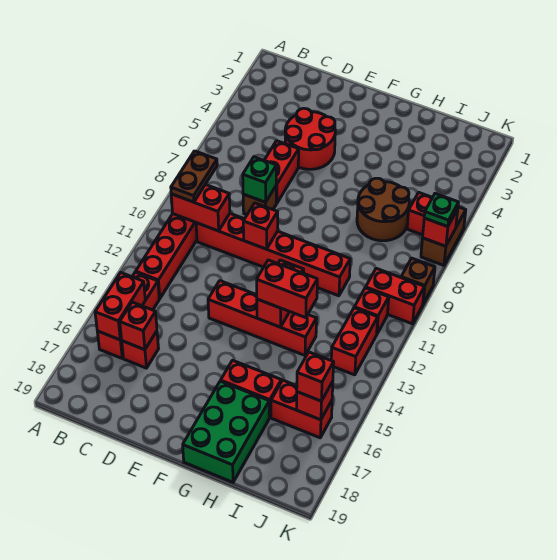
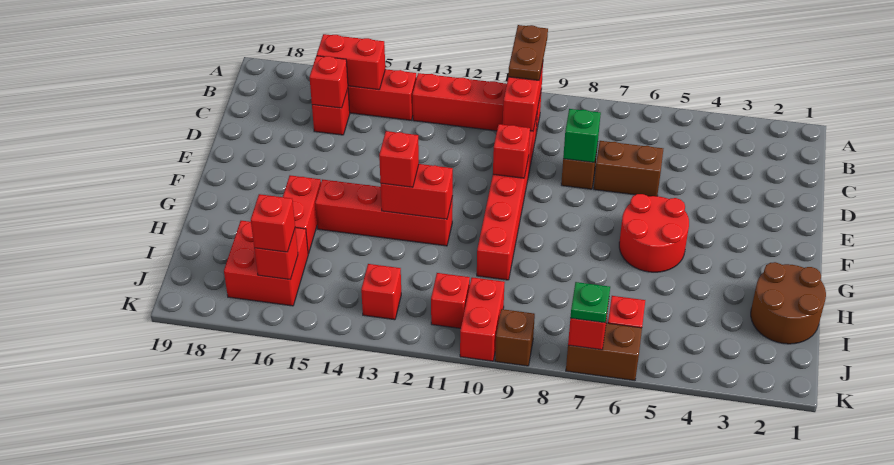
brown 1x2 plate [171,151,217,202] -> brown 1x2 plate turned to [508,25,548,80]
red 2x2 round brick [285,108,335,169] -> red 2x2 round brick moved to [619,194,689,272]
red 1x2 brick [264,141,299,203] -> brown 1x2 brick [594,141,663,196]
red 1x4 brick [208,281,317,355] -> red 1x4 brick turned to [315,179,453,246]
red 1x2 brick [257,260,317,318] -> red 1x1 brick [379,131,419,187]
green 2x3 brick [183,381,269,482] -> none
brown 2x2 round brick [357,178,409,241] -> brown 2x2 round brick moved to [751,262,826,344]
red 1x2 brick [271,380,332,438] -> red 2x2 brick [224,221,308,306]
red 1x2 brick [331,308,378,375] -> red 1x1 brick [361,264,401,320]

